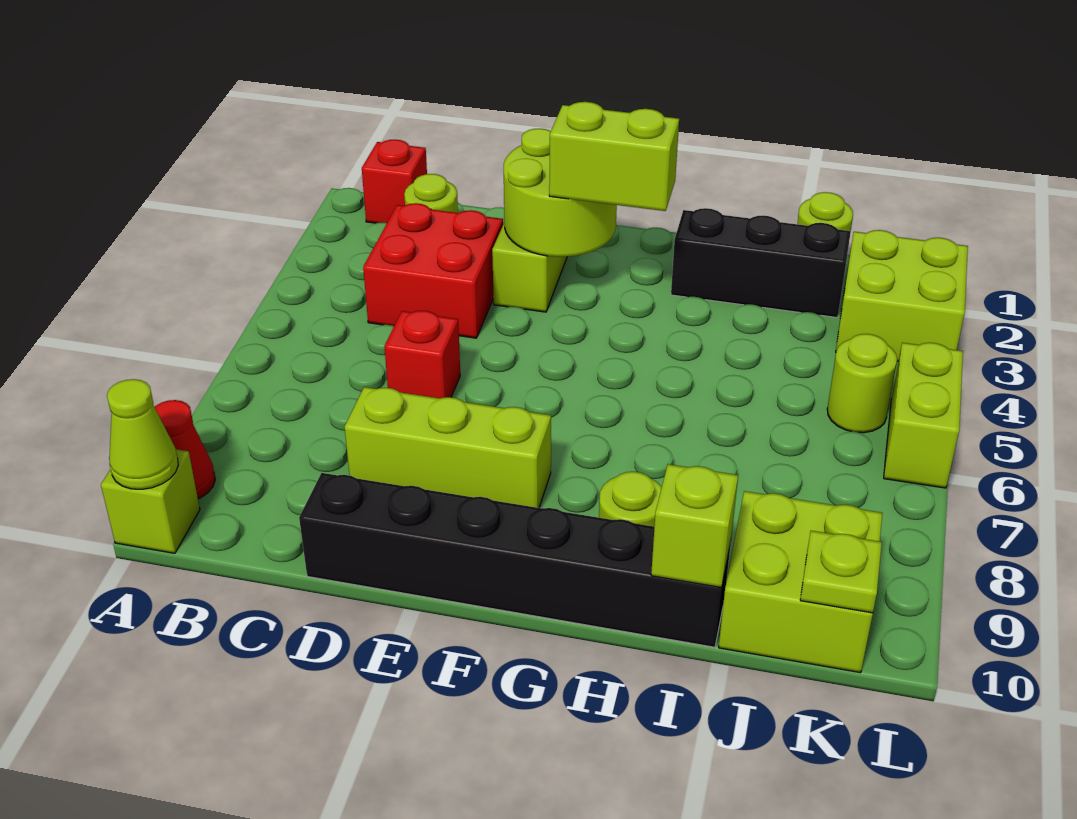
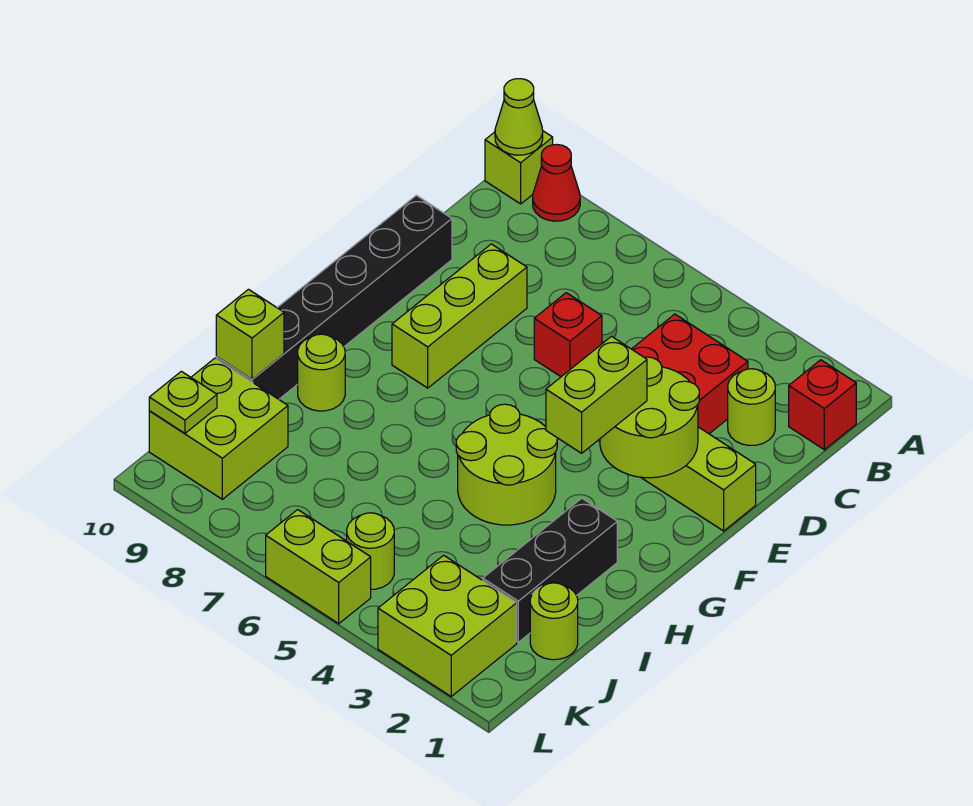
none -> lime 2x2 round brick [456,404,557,525]

